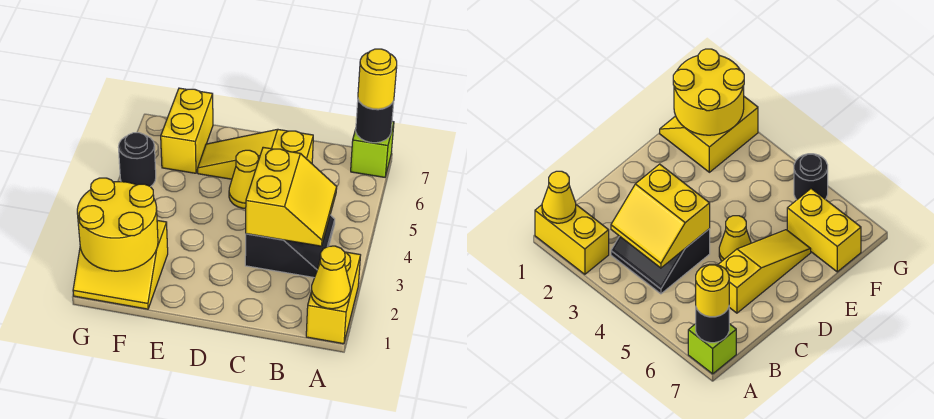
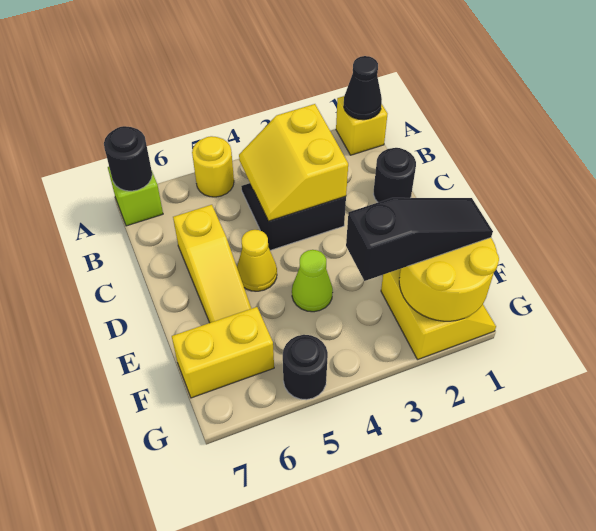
yellow 1x2 brick [306,248,361,344] -> yellow 1x1 brick [336,96,387,155]
yellow 1x1 cone [311,246,350,309] -> black 1x1 cone [344,56,382,120]
yellow 1x1 round brick [358,49,397,109] -> yellow 1x1 round brick moved to [192,136,234,197]
yellow 2x2 slope [246,147,337,246] -> yellow 2x2 slope turned to [239,104,348,221]
none -> black 1x1 round brick [373,148,416,202]
none -> lime 1x1 cone [292,250,333,312]
none -> black 1x3 slope [346,198,493,281]

